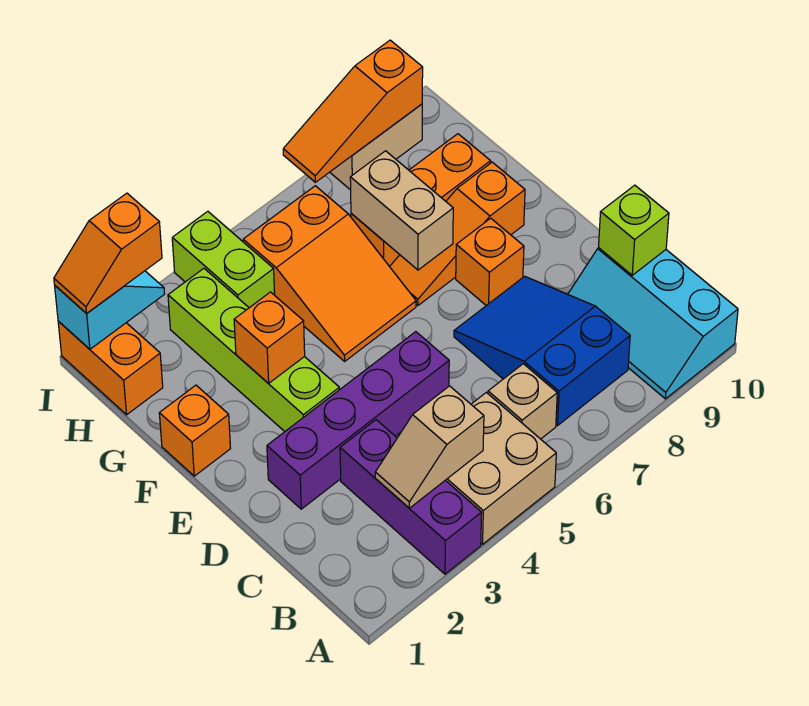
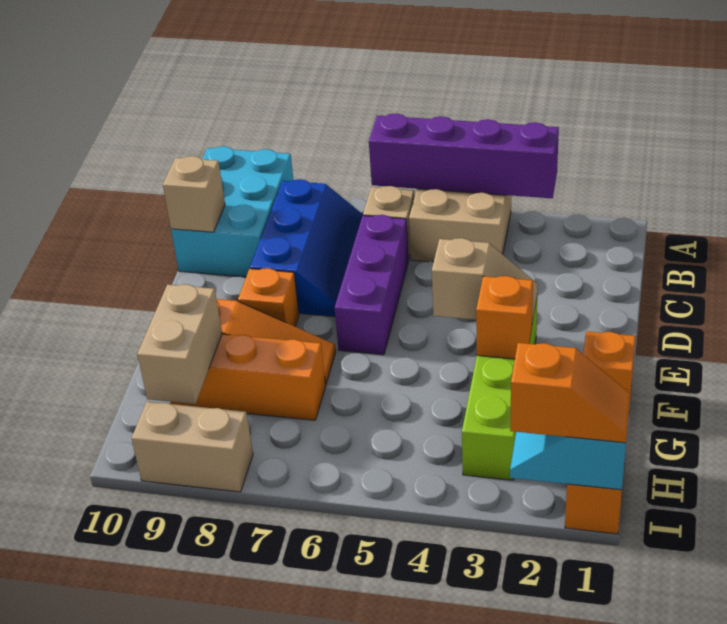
purple 1x3 brick [340,420,482,574] -> purple 1x3 brick moved to [335,215,409,355]
cyan 2x3 slope [568,248,738,399] -> cyan 2x3 brick [171,146,293,277]
tan 1x2 slope [375,386,484,508] -> tan 1x2 slope moved to [432,238,538,323]
blue 2x3 slope [454,276,630,426] -> blue 2x3 slope turned to [250,179,363,317]
lime 1x1 brick [599,185,669,275] -> tan 1x1 brick [163,156,225,232]
purple 1x4 brick [267,332,449,509] -> purple 1x4 brick moved to [369,113,559,198]
orange 2x3 slope [243,186,416,361] -> none
tan 1x2 brick [350,151,453,270] -> tan 1x2 brick moved to [137,284,222,404]
lime 1x2 brick [172,211,275,308] -> none
orange 1x3 slope [283,40,423,182] -> none

